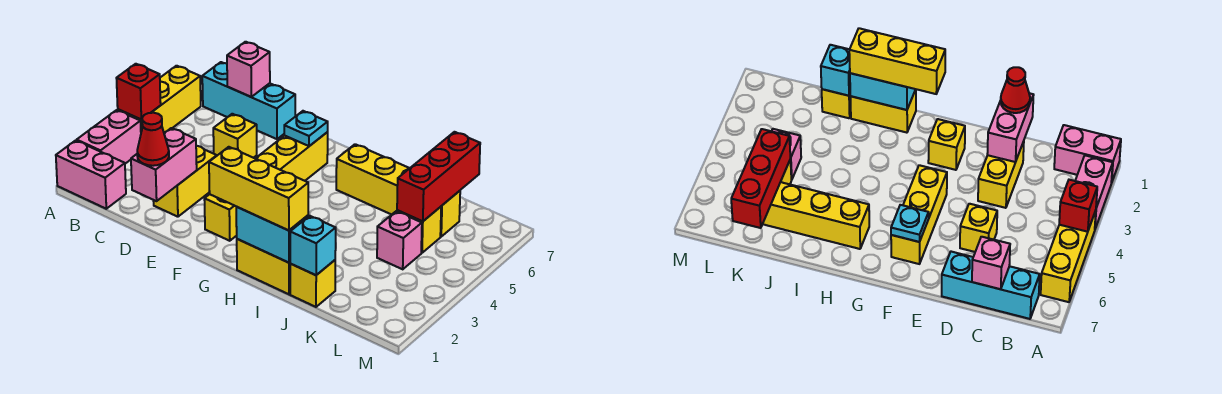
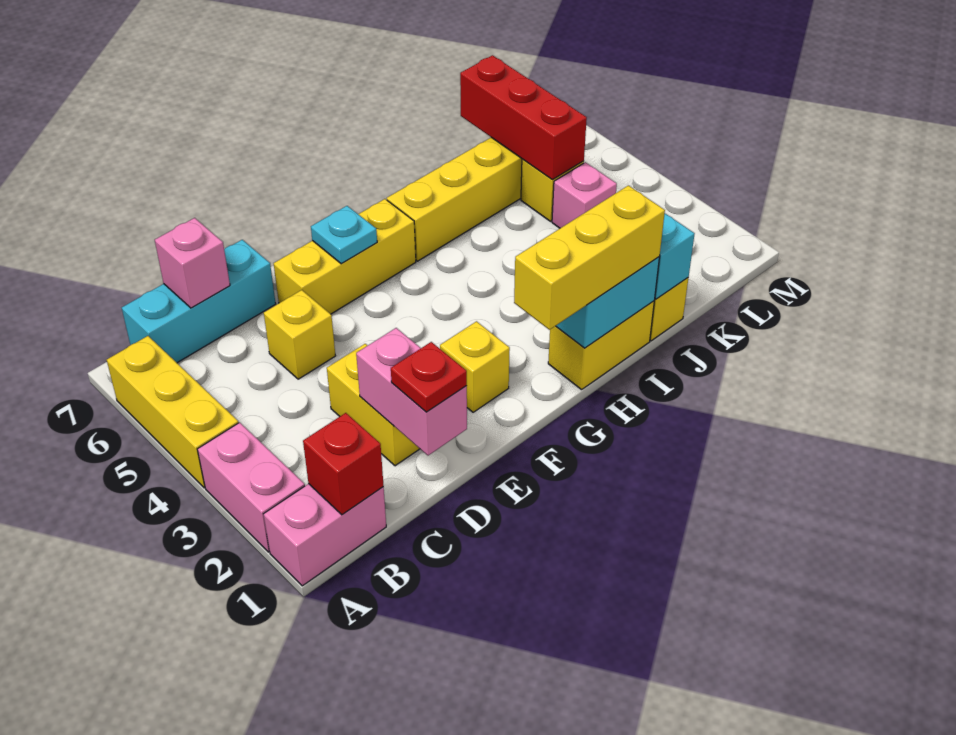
red 1x1 brick [116,64,161,120] -> red 1x1 brick moved to [303,413,384,515]
red 1x1 cone [137,113,169,166] -> red 1x1 plate [391,342,467,412]
yellow 1x3 brick [255,132,328,181] -> yellow 1x3 brick turned to [274,199,416,314]

